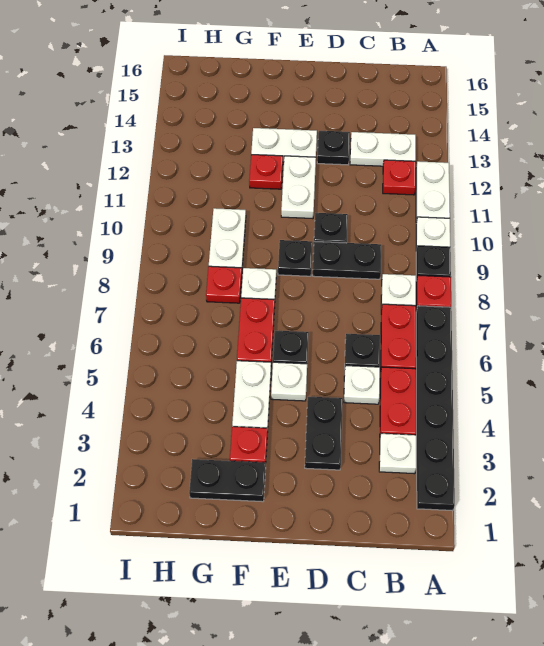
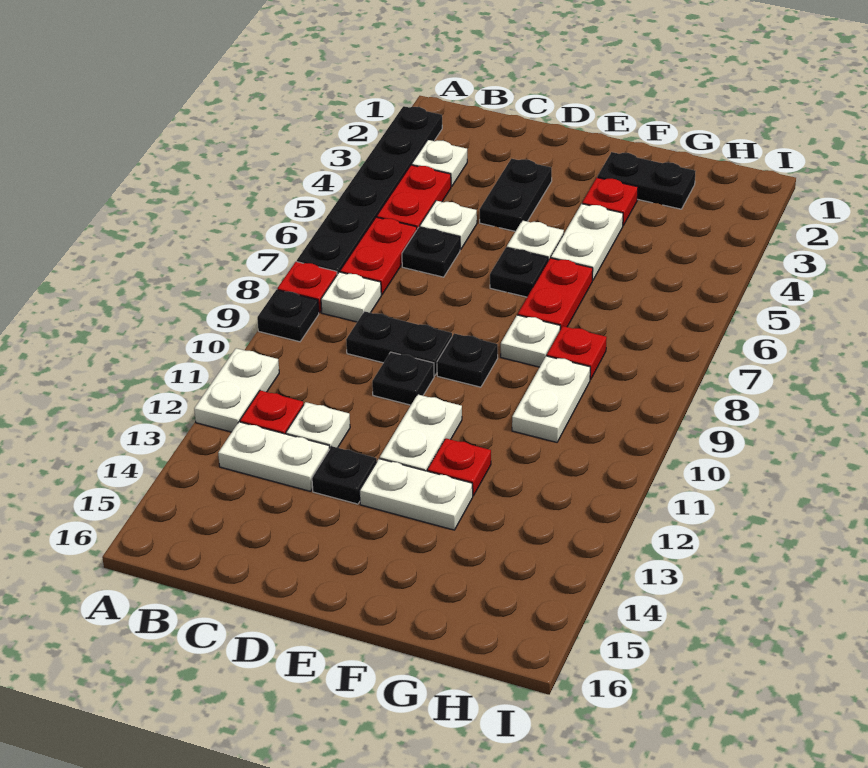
white 1x1 plate [416,217,450,251] -> white 1x1 plate moved to [286,402,350,448]

